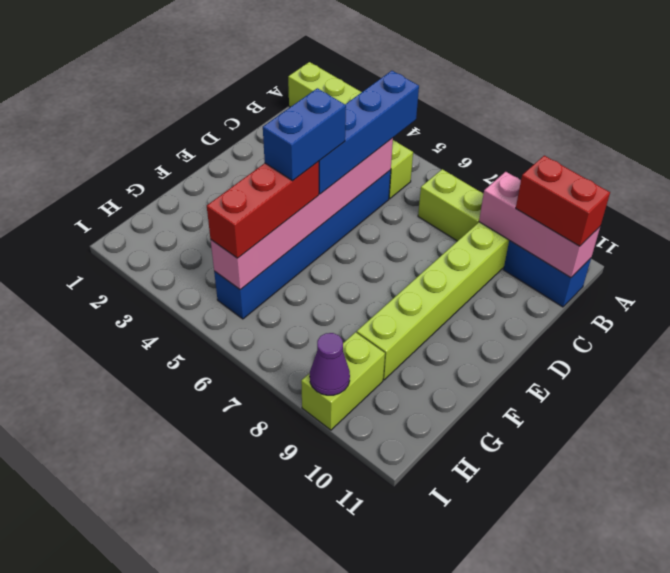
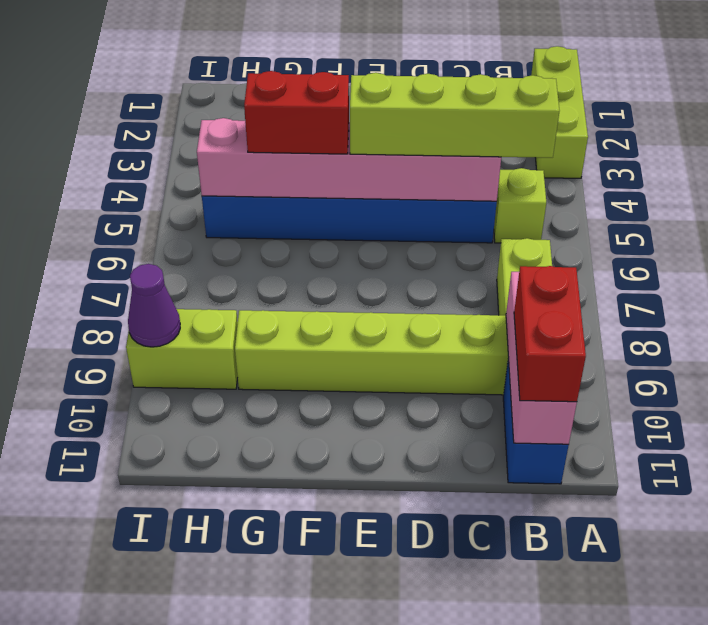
blue 1x4 brick [318,71,419,194] -> lime 1x4 brick [350,73,560,158]
blue 1x2 brick [263,88,346,181] -> none
red 1x3 brick [207,162,319,258] -> red 1x2 brick [244,71,349,154]

